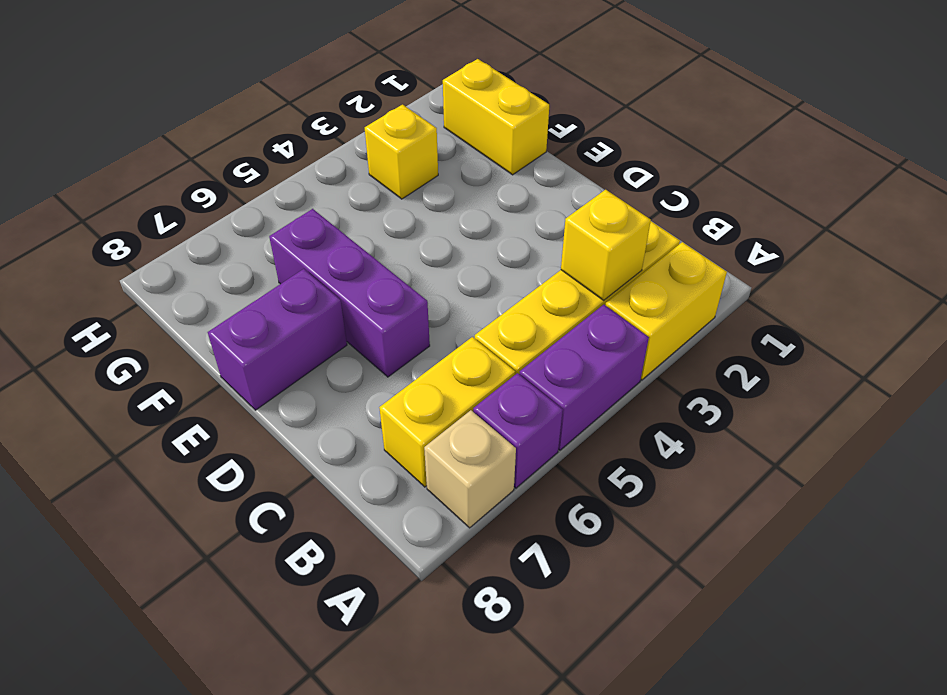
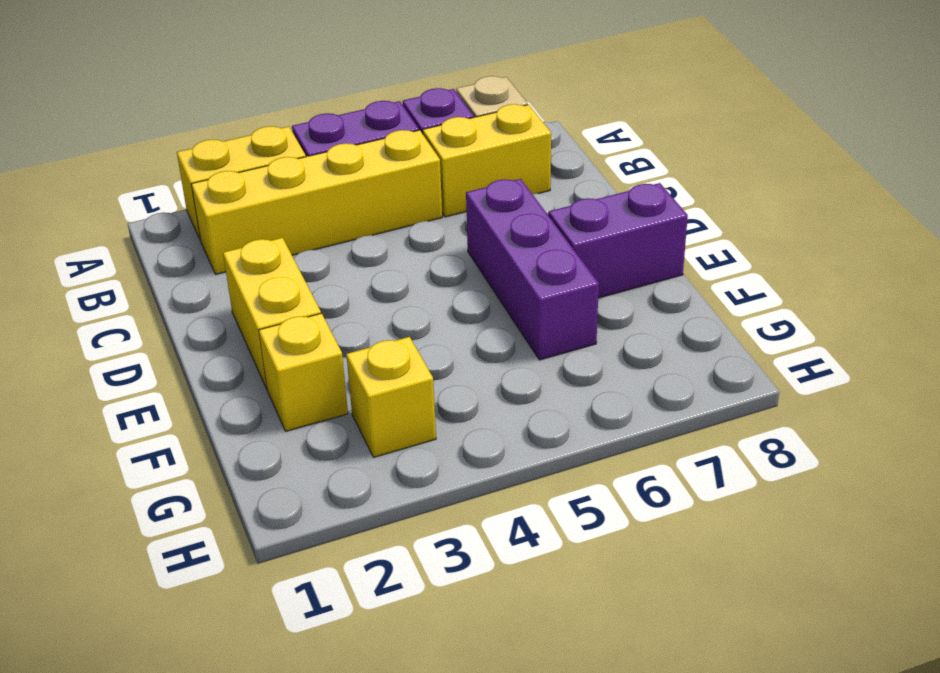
yellow 1x1 brick [561,190,651,300] -> yellow 1x1 brick moved to [259,313,348,431]
yellow 1x2 brick [443,59,549,175] -> yellow 1x2 brick moved to [223,238,321,389]

